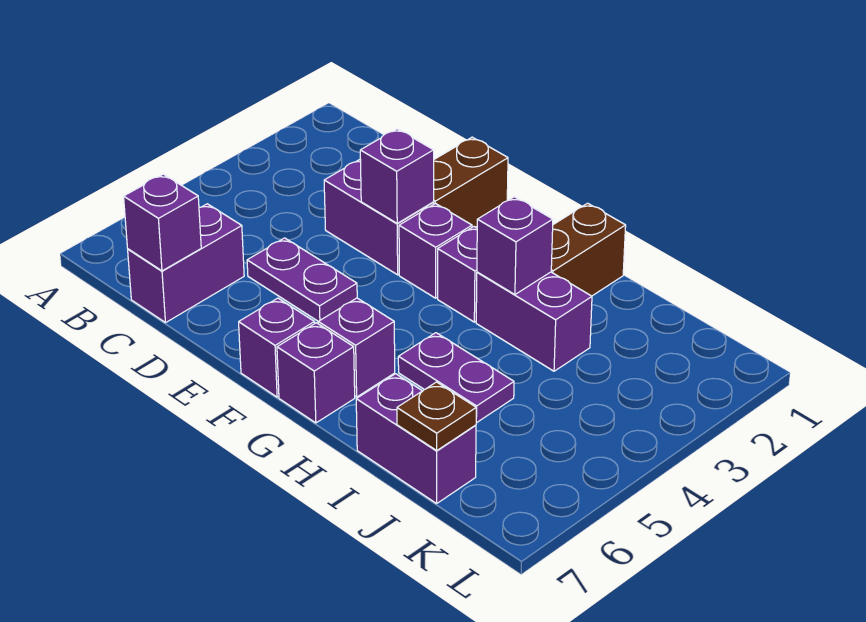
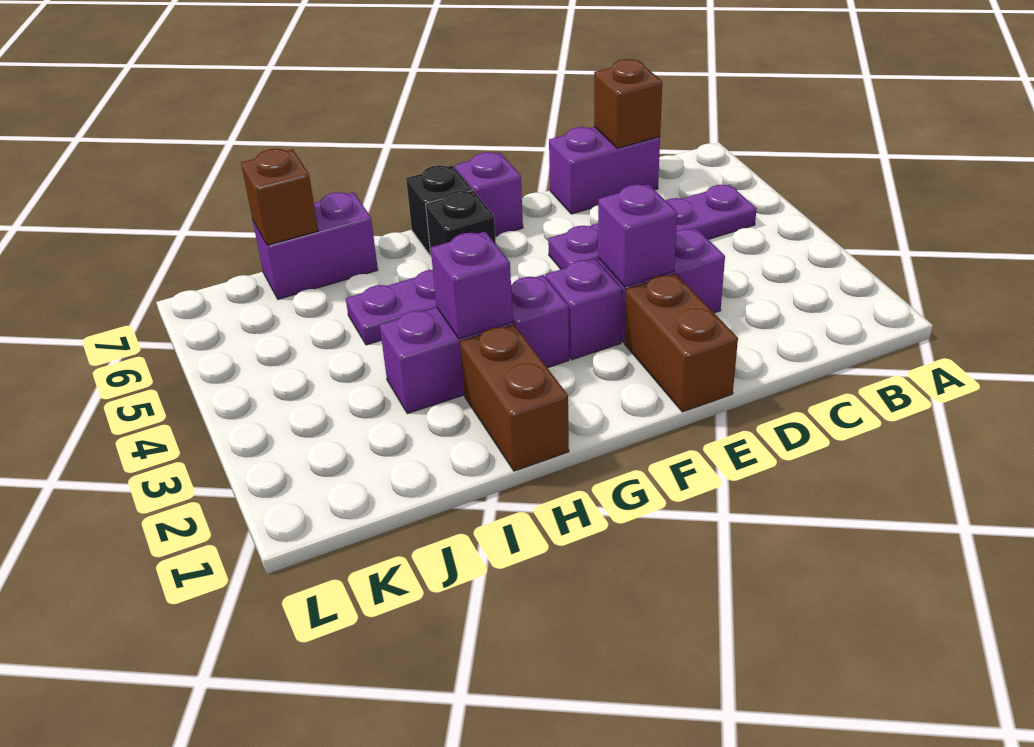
purple 1x2 brick [128,204,244,323] -> purple 1x2 brick turned to [549,127,660,214]
purple 1x1 brick [124,174,201,271] -> brown 1x1 brick [594,59,662,148]
purple 1x2 plate [247,238,357,321] -> purple 1x4 plate [548,185,757,269]
purple 1x1 brick [318,298,395,397] -> black 1x1 brick [426,190,496,257]
purple 1x1 brick [277,323,355,423] -> black 1x1 brick [406,165,472,255]
brown 1x1 plate [397,382,476,450] -> brown 1x1 brick [241,149,318,245]

